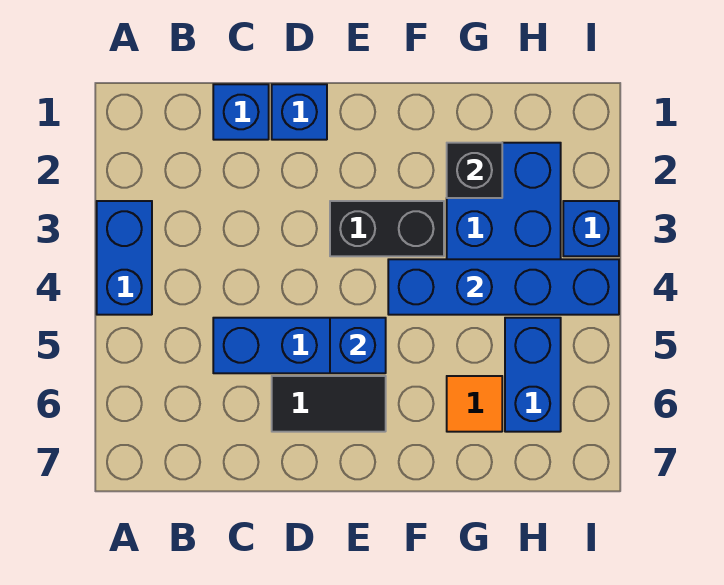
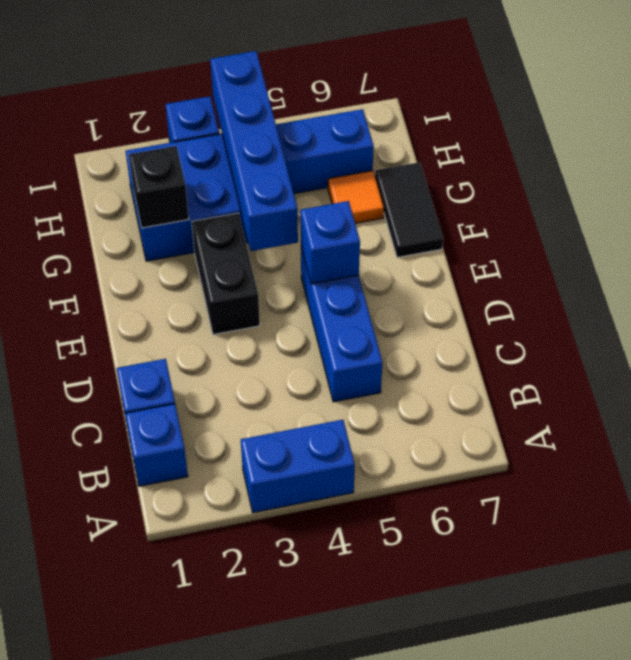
blue 1x1 brick [272,84,327,140] -> blue 1x1 brick moved to [125,404,188,486]
black 1x2 tile [272,376,386,432] -> black 1x2 tile moved to [375,162,443,257]

